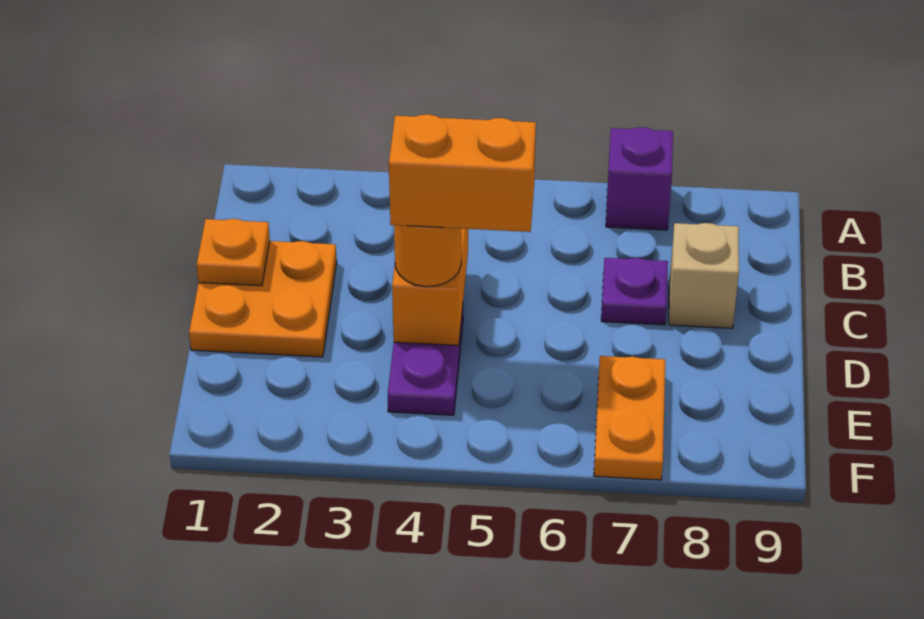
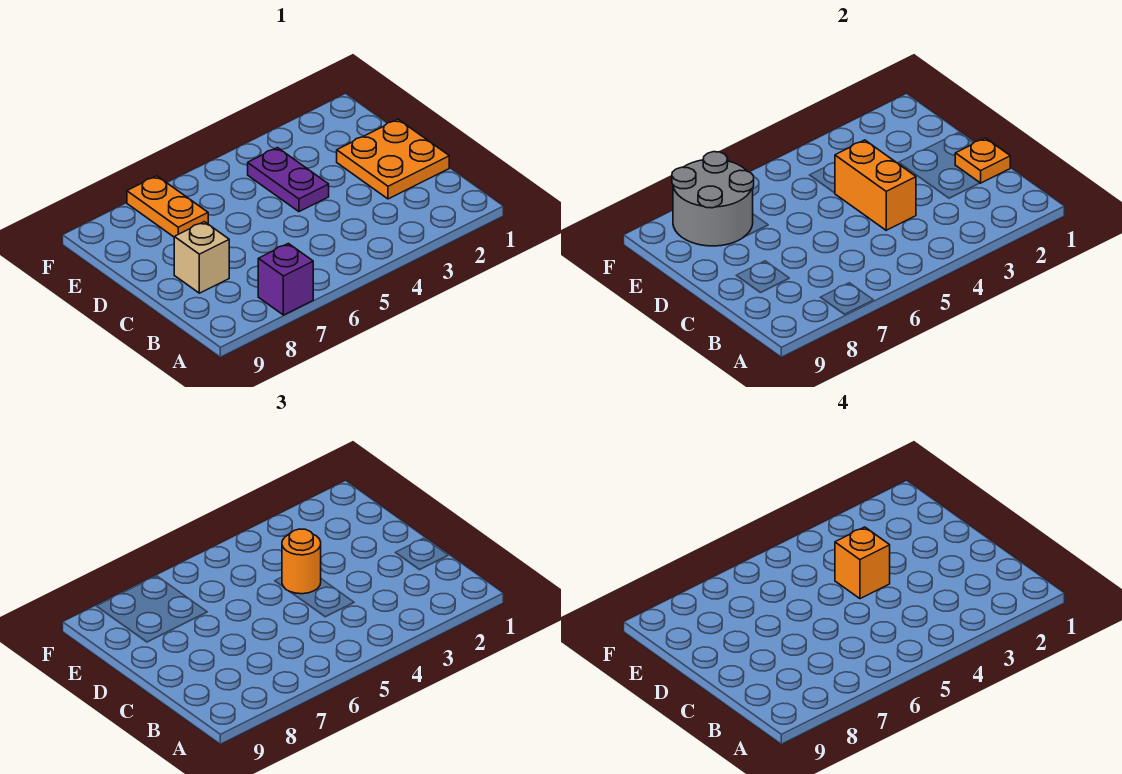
purple 1x1 plate [601,258,668,325] -> none
orange 1x2 brick [389,114,536,232] -> orange 1x1 brick [835,527,890,599]
none -> grey 2x2 round brick [672,152,754,246]

